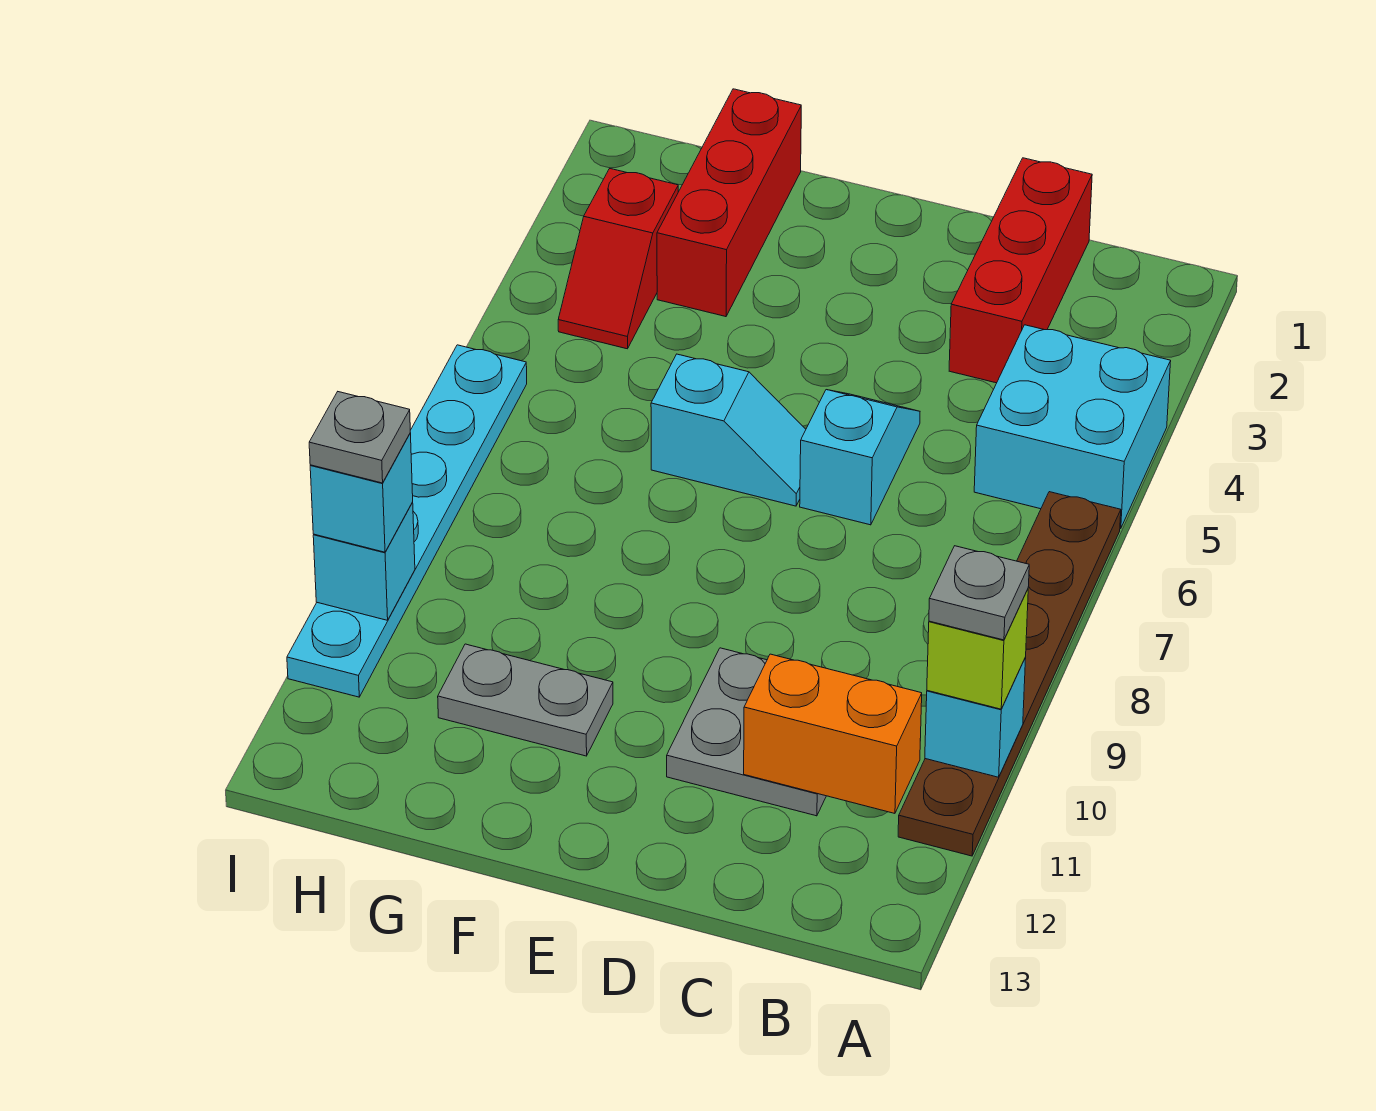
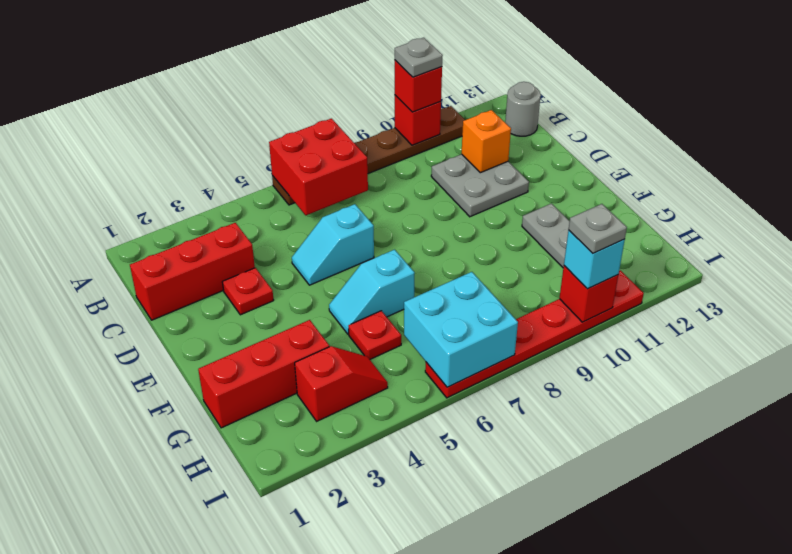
cyan 2x2 brick [974,325,1171,529] -> cyan 2x2 brick moved to [404,272,518,387]
none -> red 2x2 brick [269,119,368,215]
cyan 1x1 brick [925,658,1026,777] -> red 1x1 brick [395,95,441,145]
lime 1x1 brick [927,589,1028,709] -> red 1x1 brick [395,60,442,112]
orange 1x2 brick [744,654,922,813] -> orange 1x1 brick [462,110,511,173]
none -> grey 1x1 round brick [505,82,541,136]
none -> red 1x1 plate [222,268,274,315]
cyan 1x2 slope [651,354,806,506] -> cyan 1x2 slope turned to [329,250,415,334]
none -> red 1x1 plate [348,311,401,359]
cyan 1x6 plate [287,345,527,697] -> red 1x6 plate [425,270,644,398]
cyan 1x1 brick [313,502,415,620] -> red 1x1 brick [559,266,618,322]

